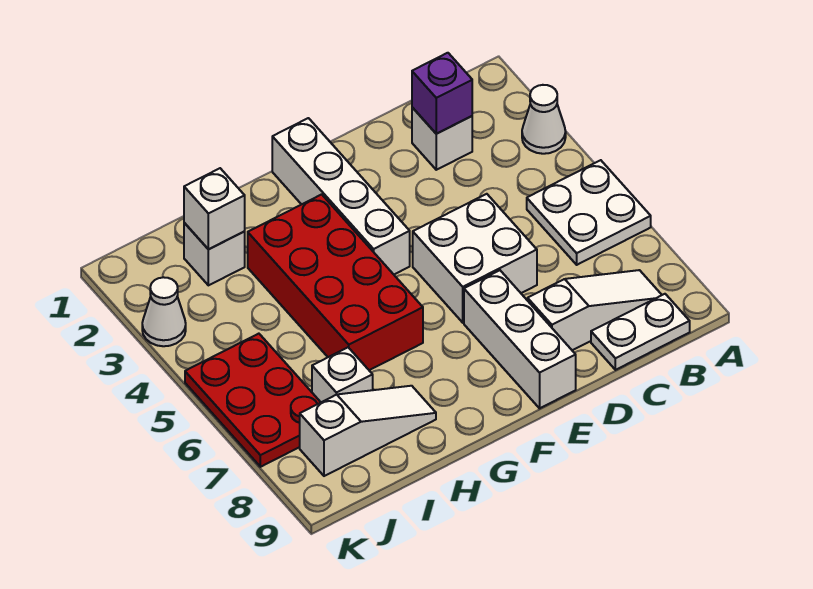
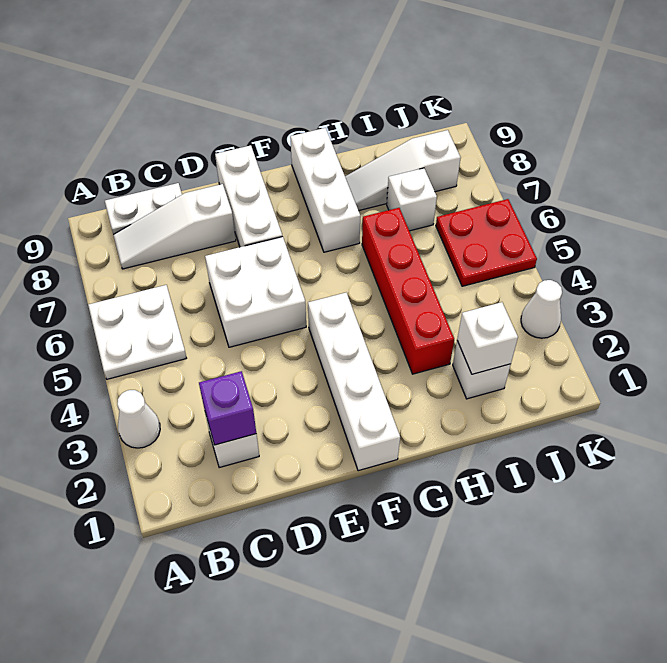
red 2x4 brick [248,194,423,370] -> red 1x4 brick [362,208,454,374]
none -> white 1x3 brick [290,128,360,252]
red 2x3 plate [185,334,321,467] -> red 2x2 plate [436,199,537,286]

